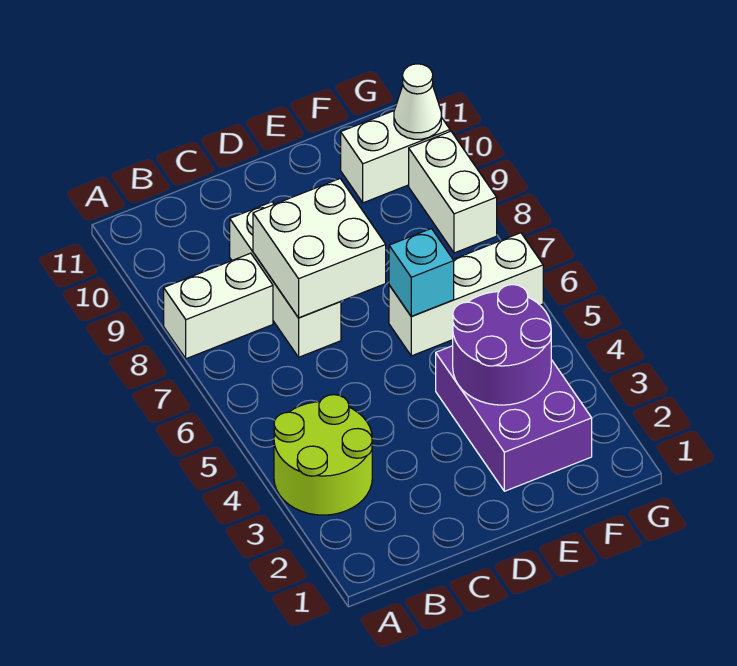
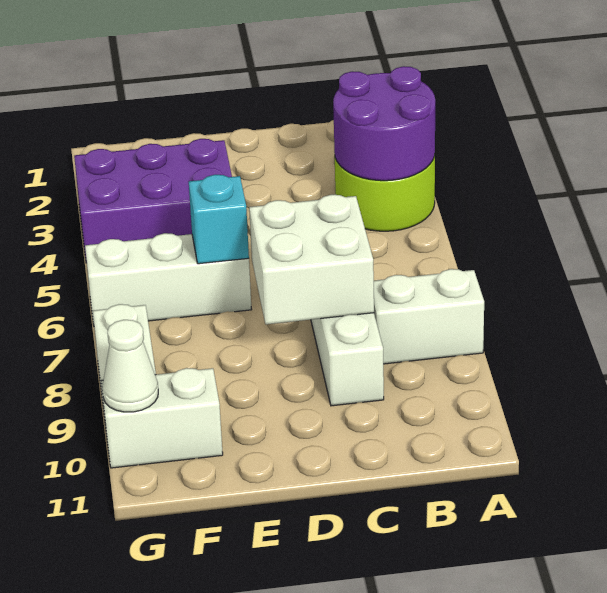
purple 2x3 brick [436,346,592,491] -> purple 2x3 brick turned to [74,139,232,263]
purple 2x2 round brick [453,285,551,405] -> purple 2x2 round brick moved to [333,66,435,181]

